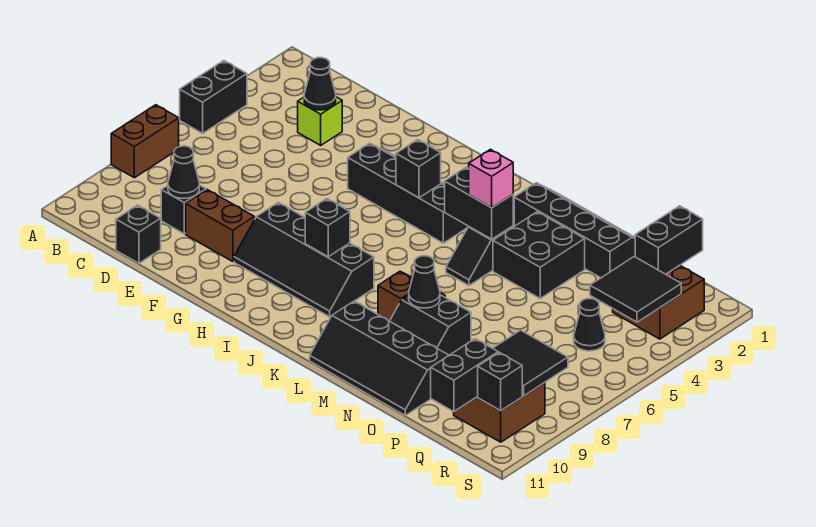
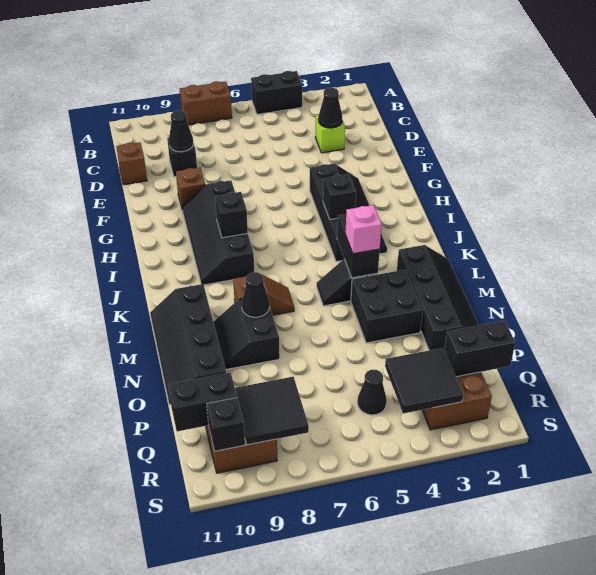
black 1x1 brick [116,205,161,263] -> brown 1x1 brick [116,142,147,185]
brown 1x2 brick [186,190,254,262] -> brown 1x1 brick [176,167,205,207]

